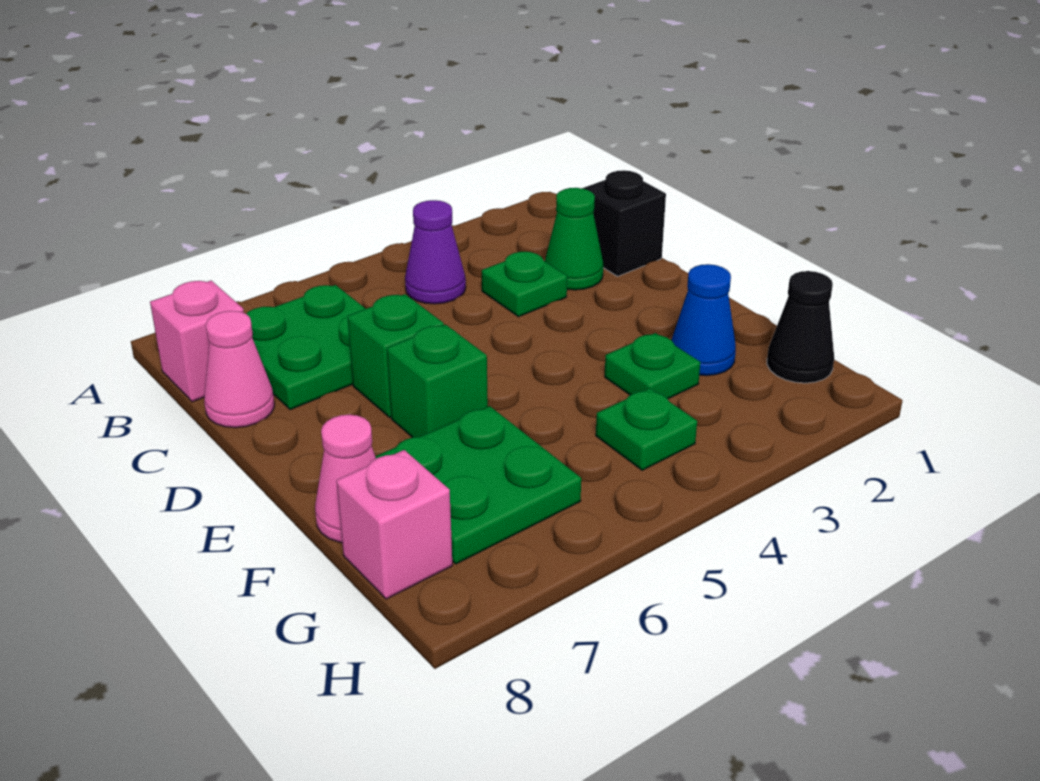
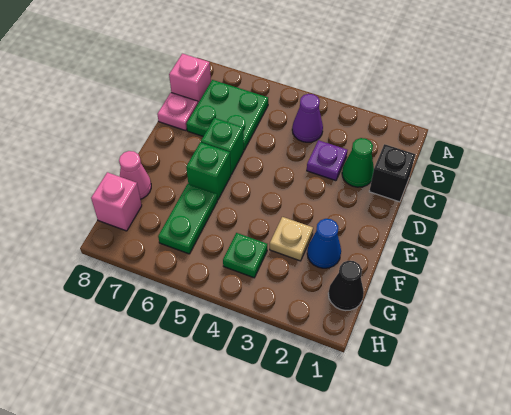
green 1x1 plate [482,252,567,317] -> purple 1x1 plate [307,140,347,181]
pink 1x1 cone [204,311,274,428] -> pink 1x1 plate [157,93,198,131]
green 1x1 plate [605,333,700,399] -> tan 1x1 plate [270,217,313,261]
green 2x2 plate [375,406,581,564] -> green 1x2 plate [158,184,217,254]

